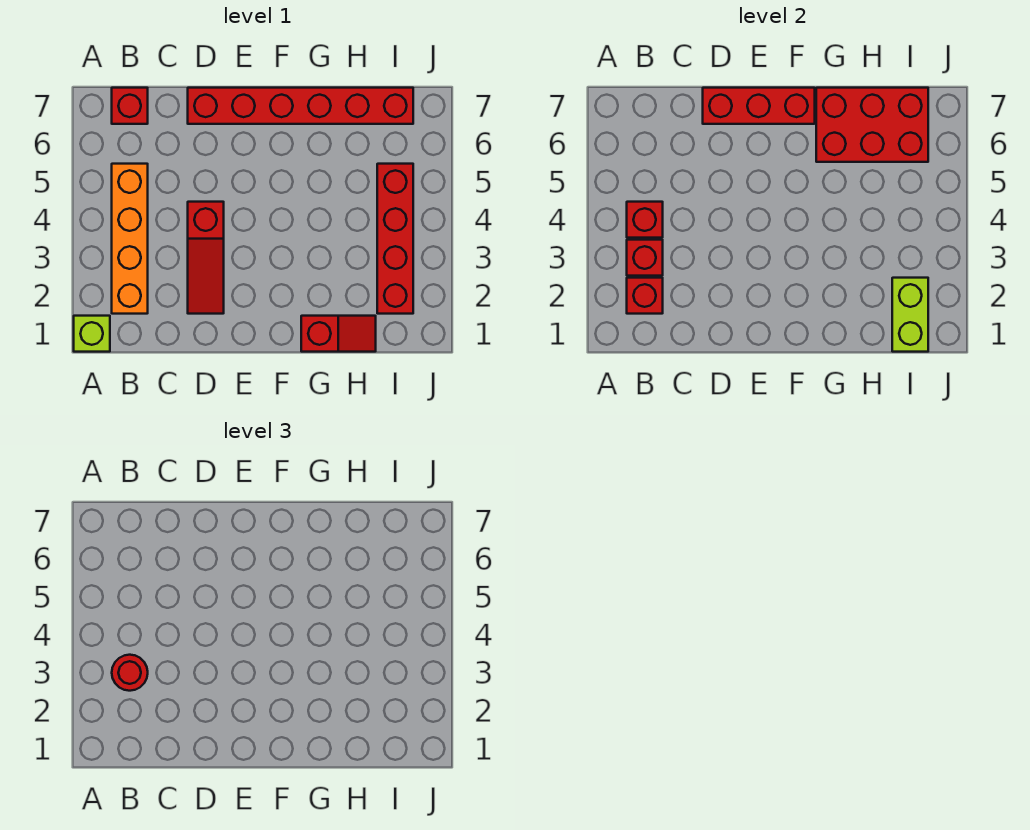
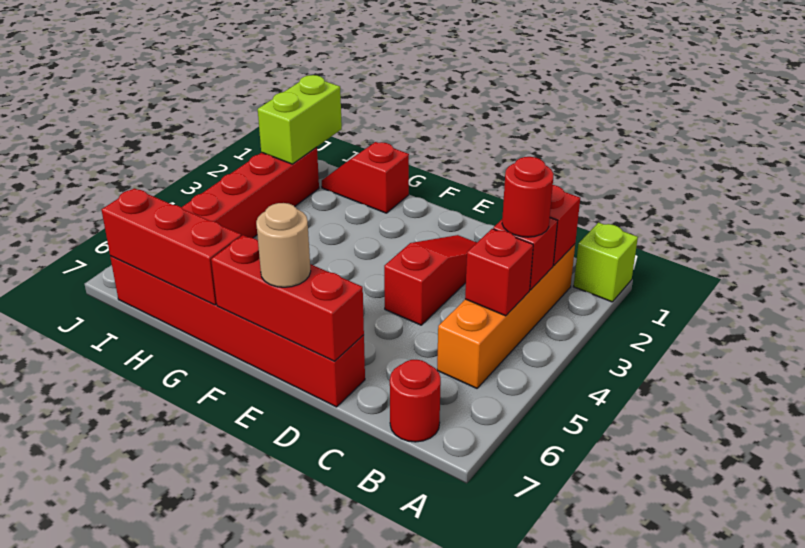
red 1x1 brick [112,88,148,124] -> red 1x1 round brick [390,360,441,442]
none -> tan 1x1 round brick [256,203,311,287]
red 2x3 brick [816,88,928,162] -> red 1x3 brick [102,188,241,305]

